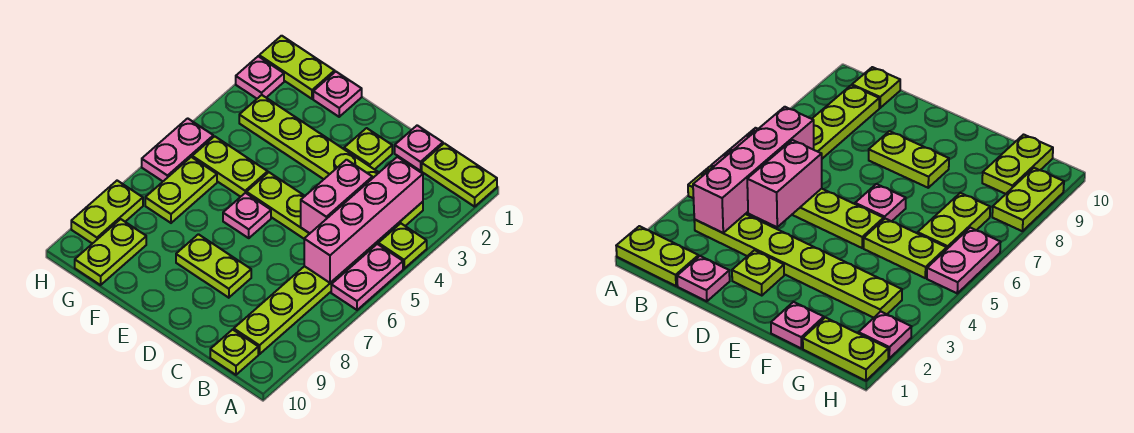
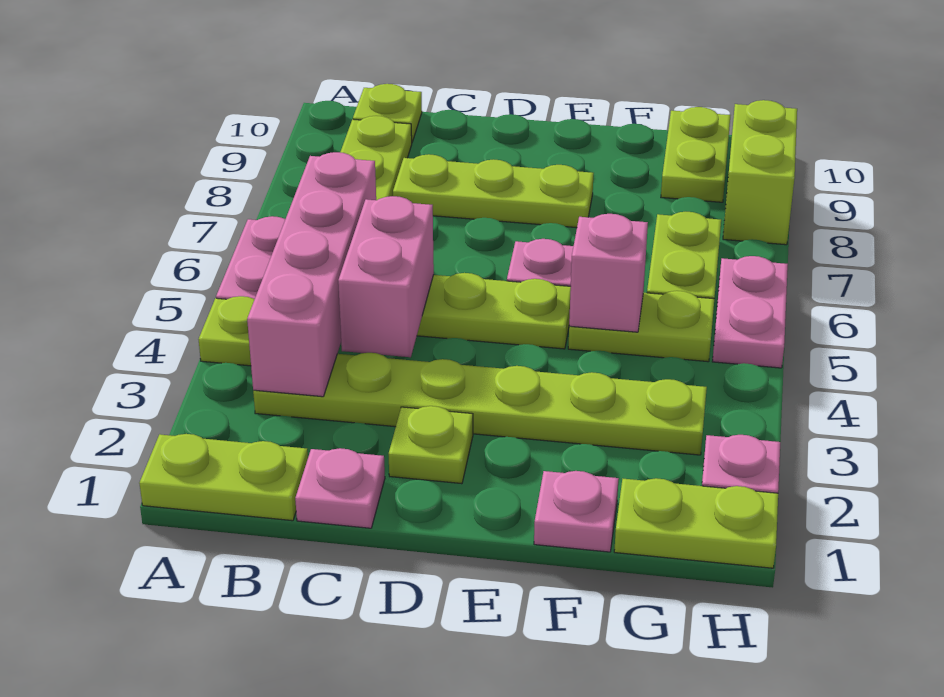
lime 1x2 plate [176,234,251,298] -> lime 1x3 plate [393,154,594,228]
none -> pink 1x1 brick [569,214,648,332]
lime 1x2 plate [71,181,143,244] -> lime 1x2 brick [723,100,797,245]

